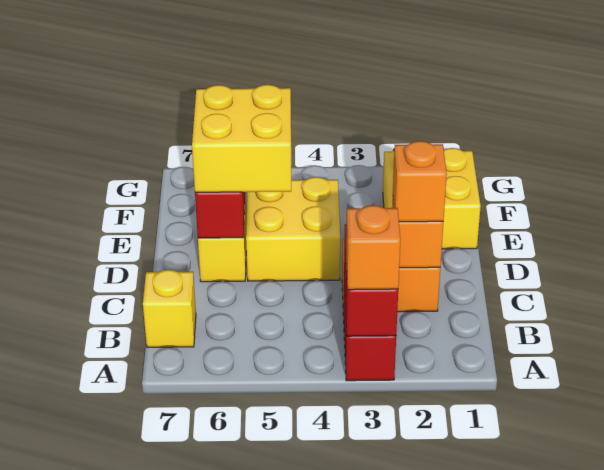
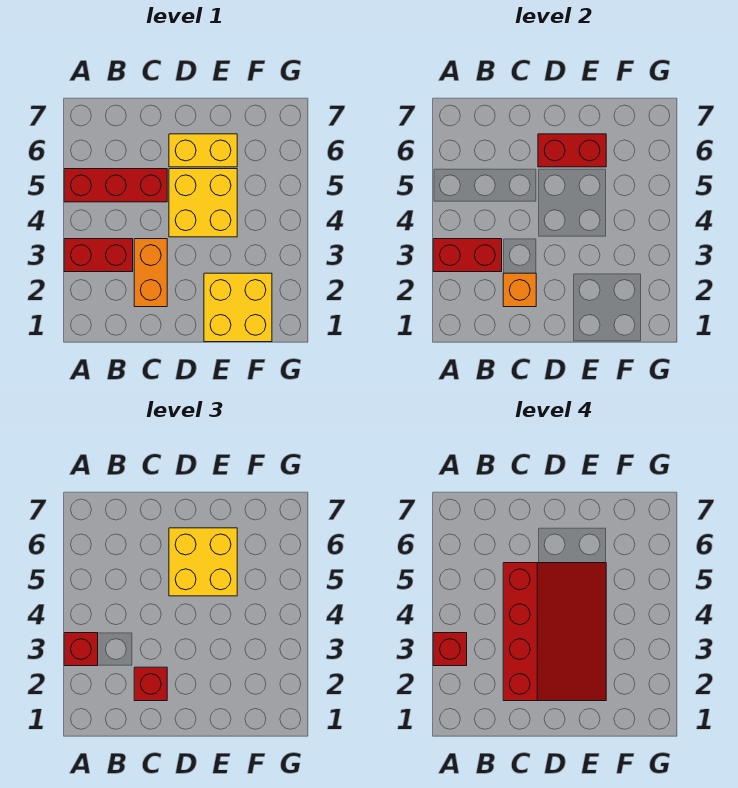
orange 1x1 brick [346,205,400,290] -> red 1x1 brick [64,633,98,666]
none -> red 1x1 brick [433,633,467,666]
none -> red 1x3 brick [64,169,167,202]
yellow 1x1 brick [143,270,196,347] -> none
orange 1x1 brick [393,141,447,222] -> red 1x1 brick [134,667,167,701]
none -> red 3x4 slope [503,563,606,701]

